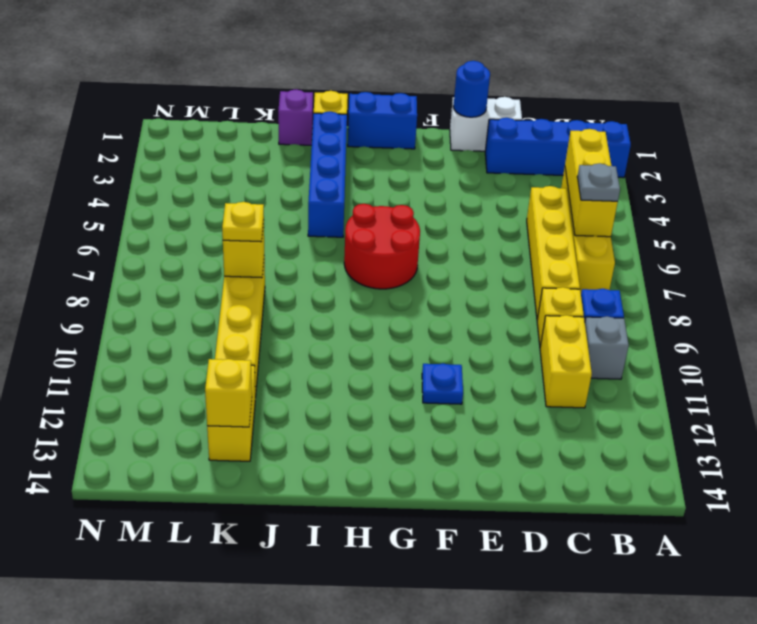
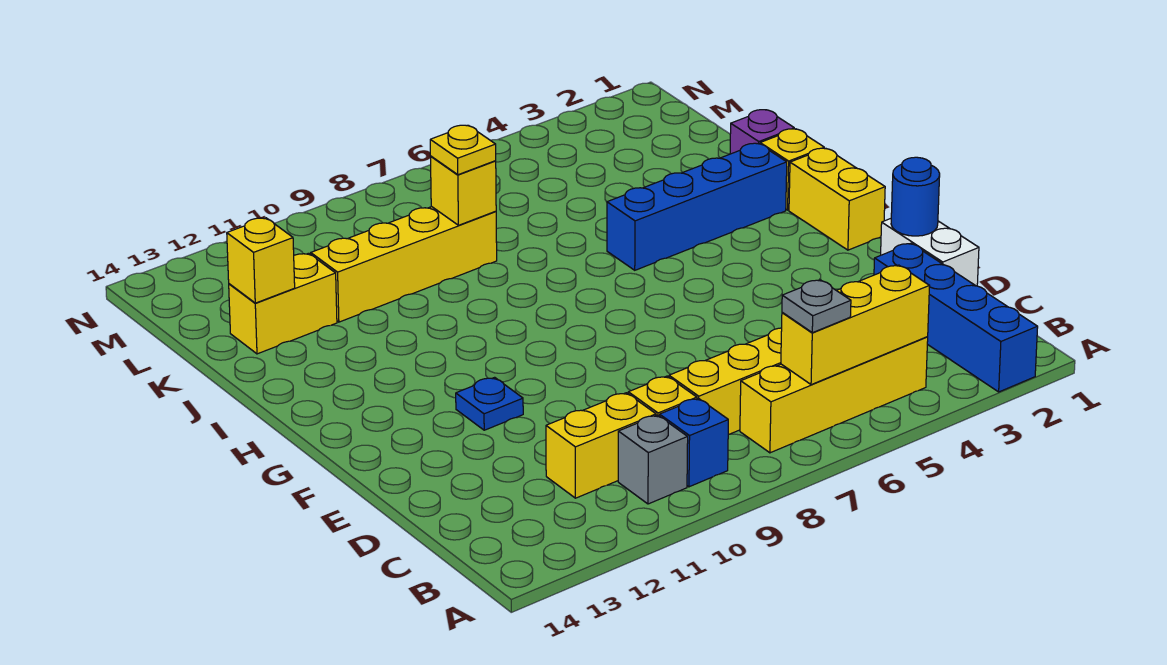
blue 1x2 brick [348,92,417,149] -> yellow 1x2 brick [789,148,885,250]
red 2x2 round brick [344,204,420,289] -> none

